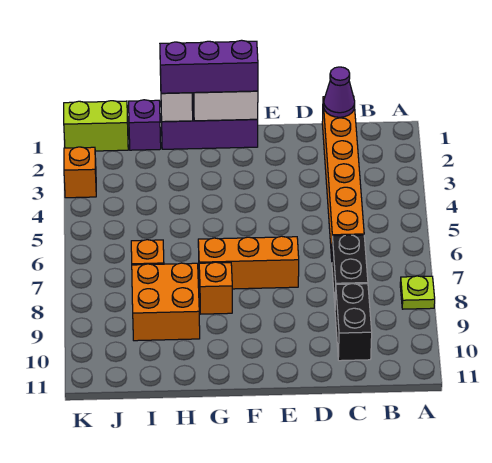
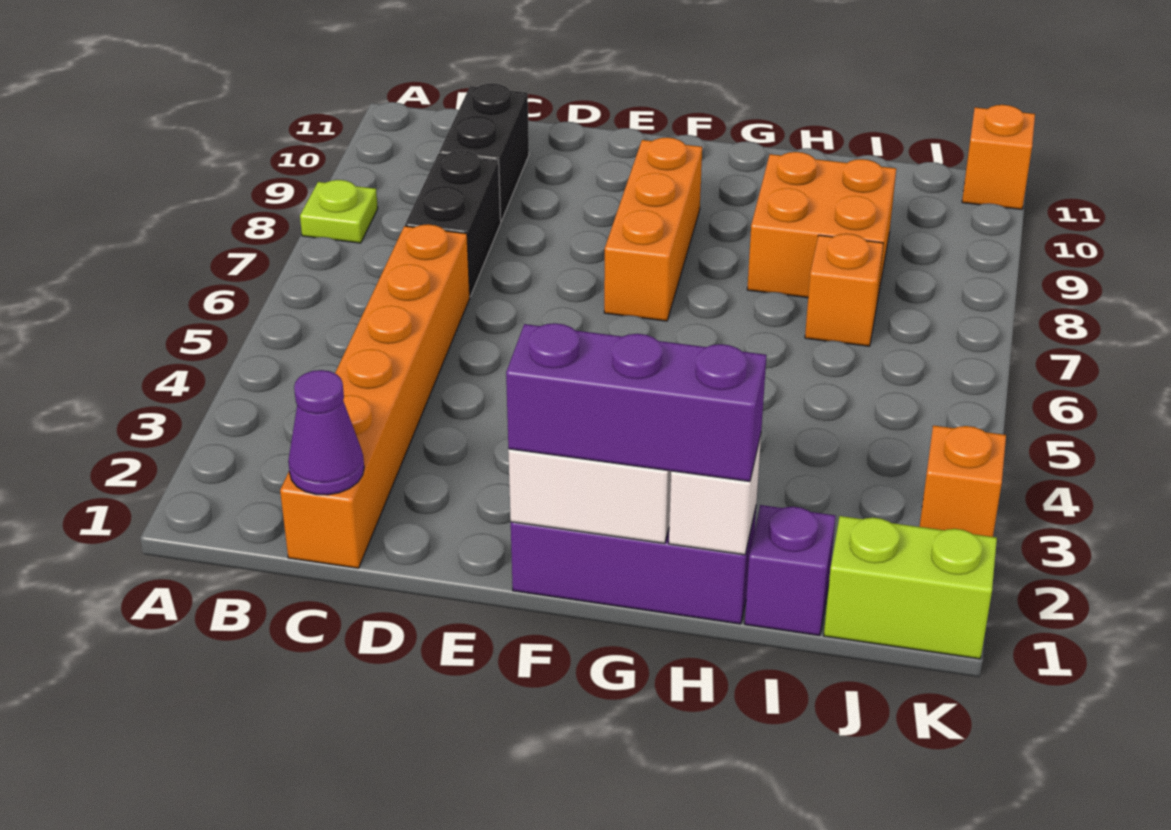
orange 1x3 brick [198,236,299,289] -> orange 1x3 brick turned to [604,137,702,321]
orange 1x1 brick [199,262,232,314] -> orange 1x1 brick moved to [962,105,1035,209]

